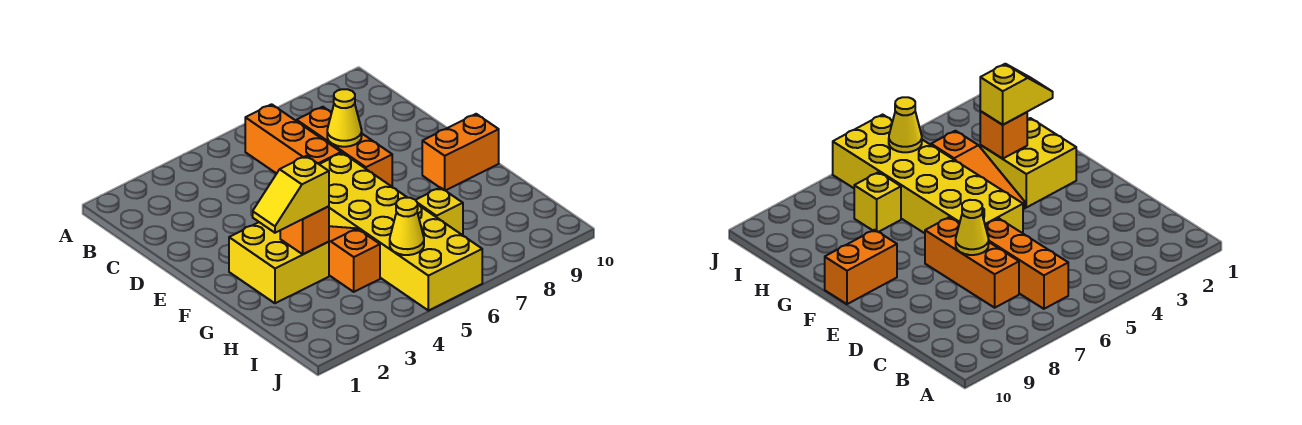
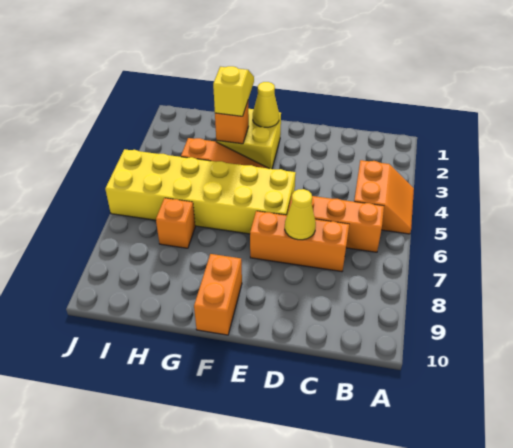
none -> orange 2x2 slope [354,160,414,234]
yellow 1x1 brick [416,188,463,235] -> orange 1x1 brick [156,198,195,248]
yellow 1x1 cone [390,198,424,255] -> yellow 1x1 cone moved to [253,82,279,127]

